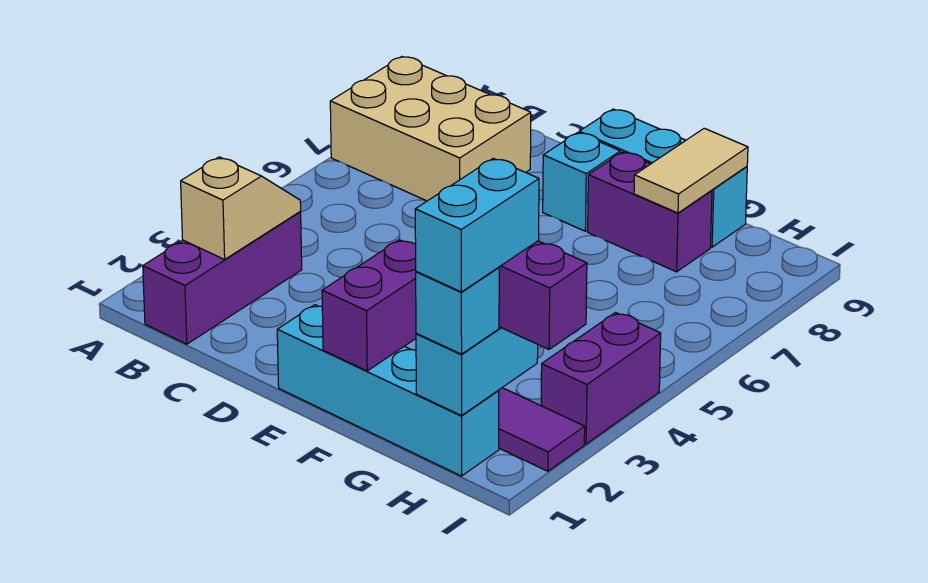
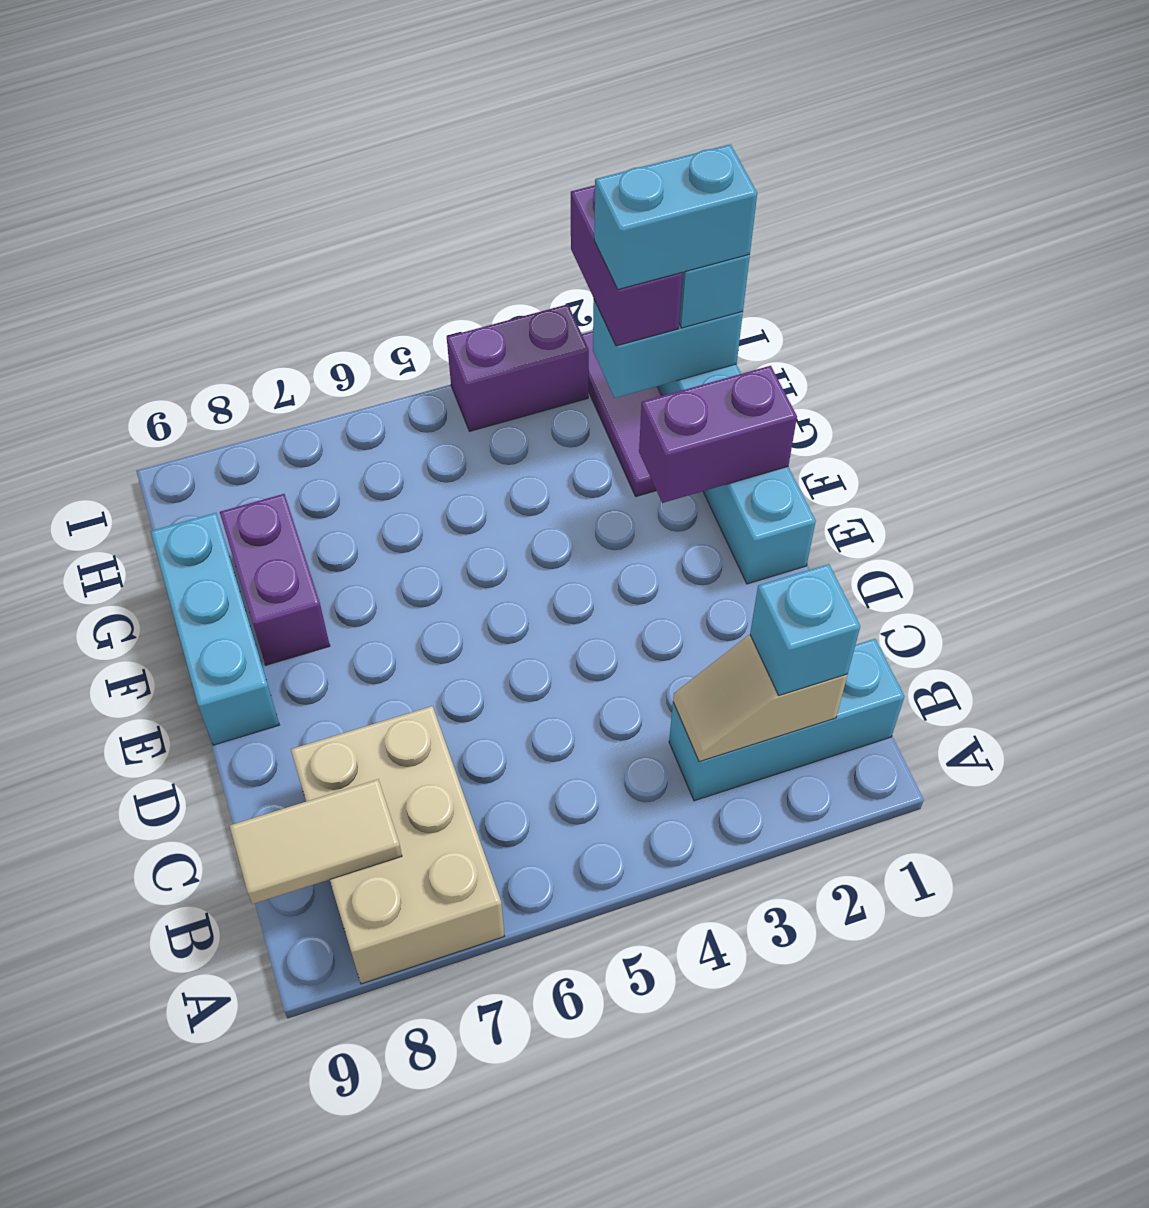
purple 1x3 brick [143,212,302,344] -> cyan 1x3 brick [669,639,904,801]
cyan 1x1 brick [543,133,620,231] -> cyan 1x1 brick moved to [750,564,860,695]
tan 1x2 tile [634,128,748,213] -> tan 1x2 tile moved to [230,779,402,904]

